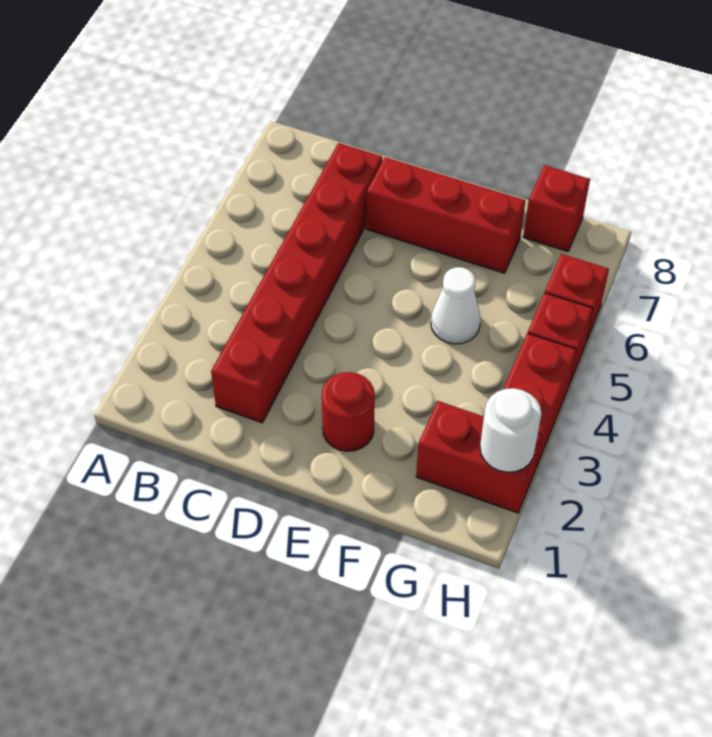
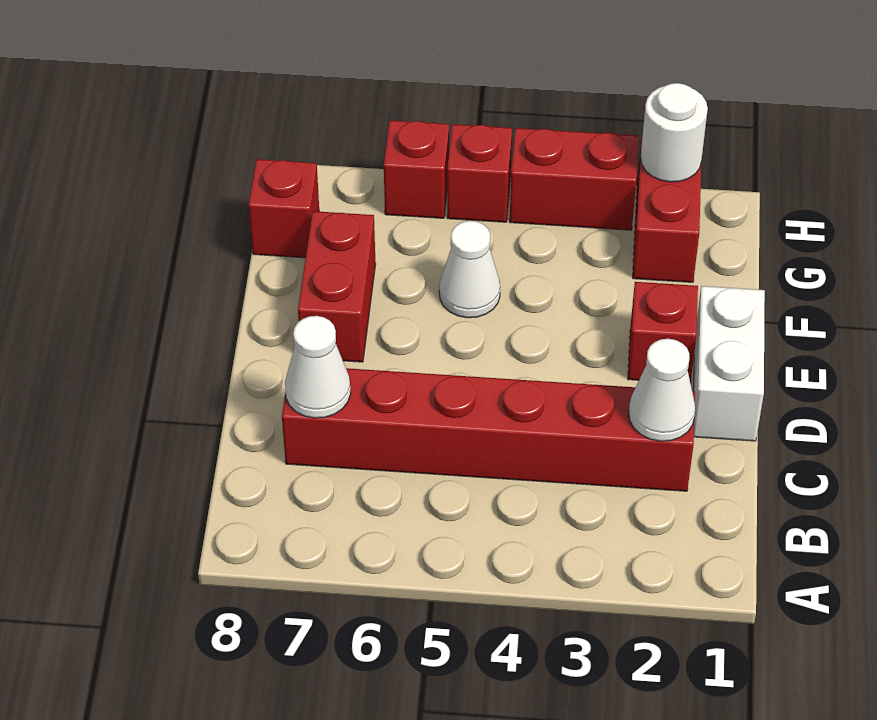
none -> white 1x1 cone [629,339,696,441]
none -> white 1x1 cone [285,316,351,418]
none -> white 1x2 brick [693,286,765,441]
red 1x3 brick [366,157,525,273] -> red 1x2 brick [298,211,376,362]
red 1x1 round brick [322,372,375,451] -> red 1x1 brick [628,282,698,383]

